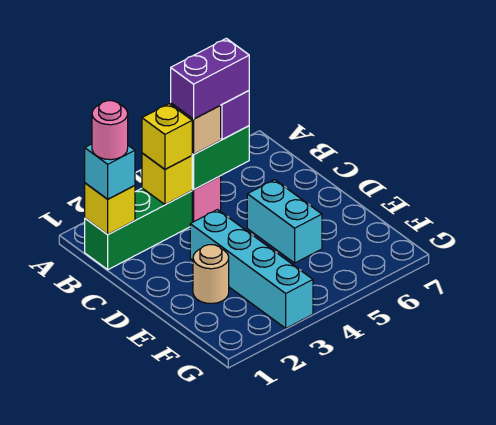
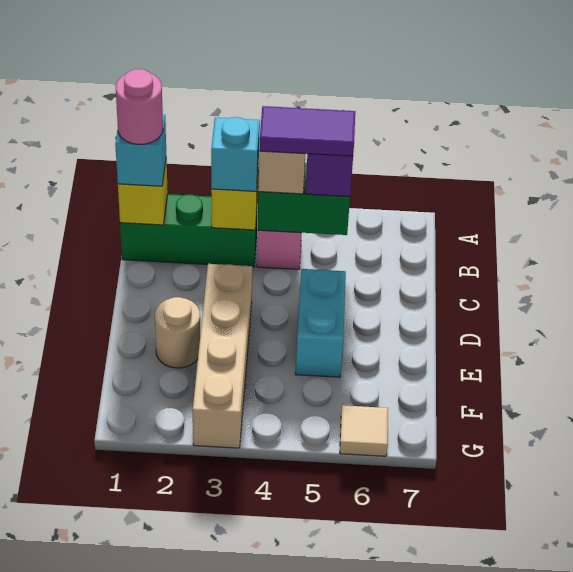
yellow 1x1 brick [142,104,192,169] -> cyan 1x1 brick [211,117,260,191]
purple 1x2 brick [171,38,249,119] -> purple 1x2 tile [259,106,355,156]
cyan 1x4 brick [190,210,313,328] -> tan 1x4 brick [193,264,252,448]
none -> tan 1x1 tile [340,405,388,456]

